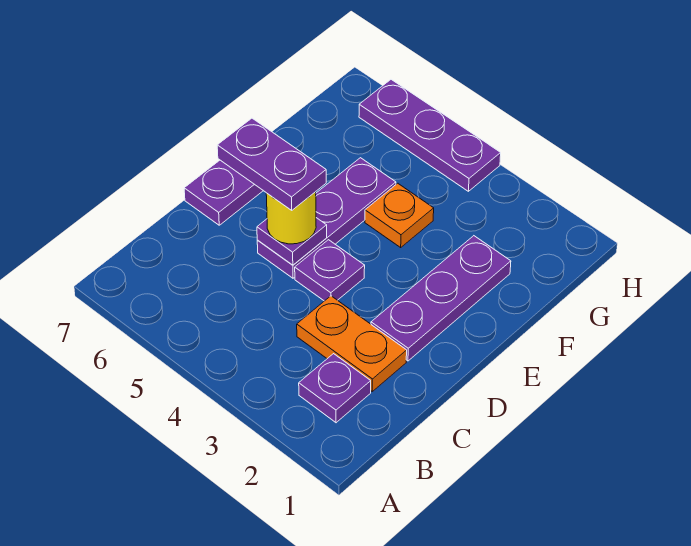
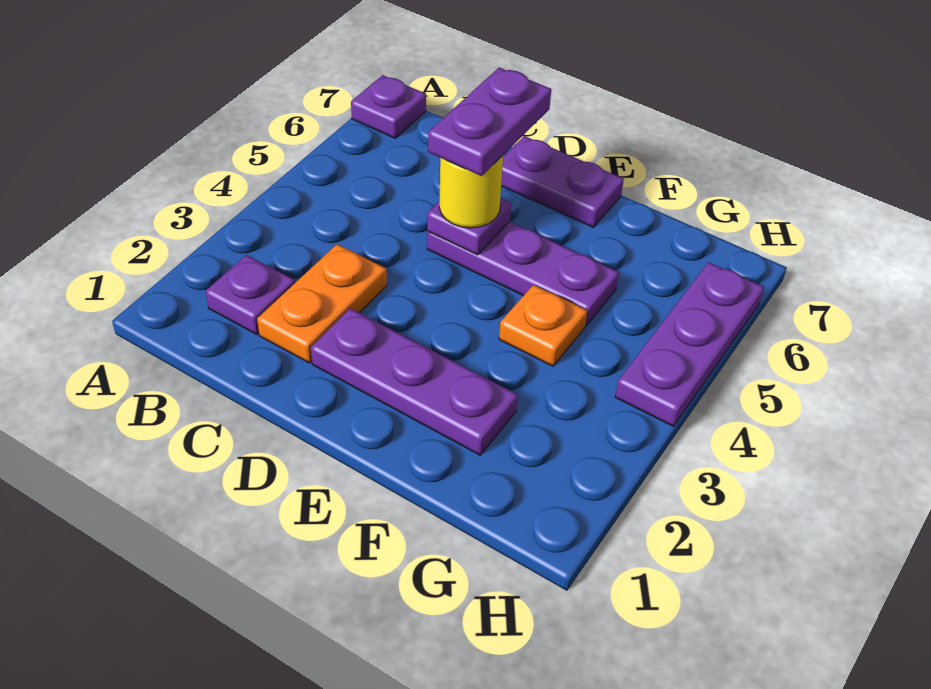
purple 1x1 plate [295,240,365,301] -> purple 1x1 plate moved to [351,75,426,138]

